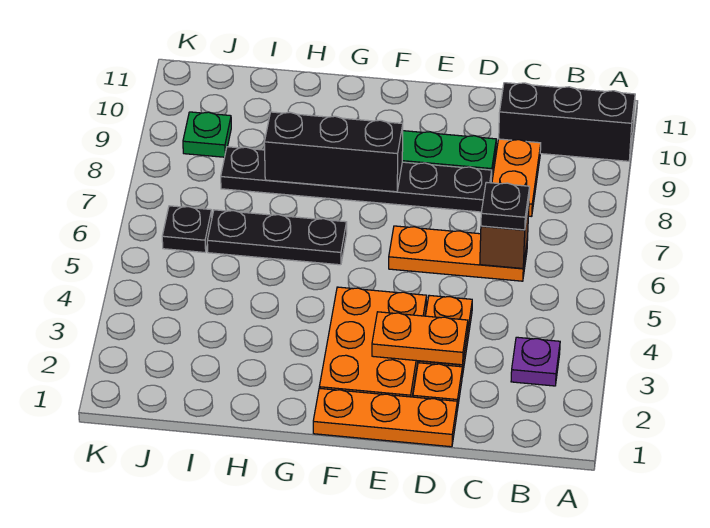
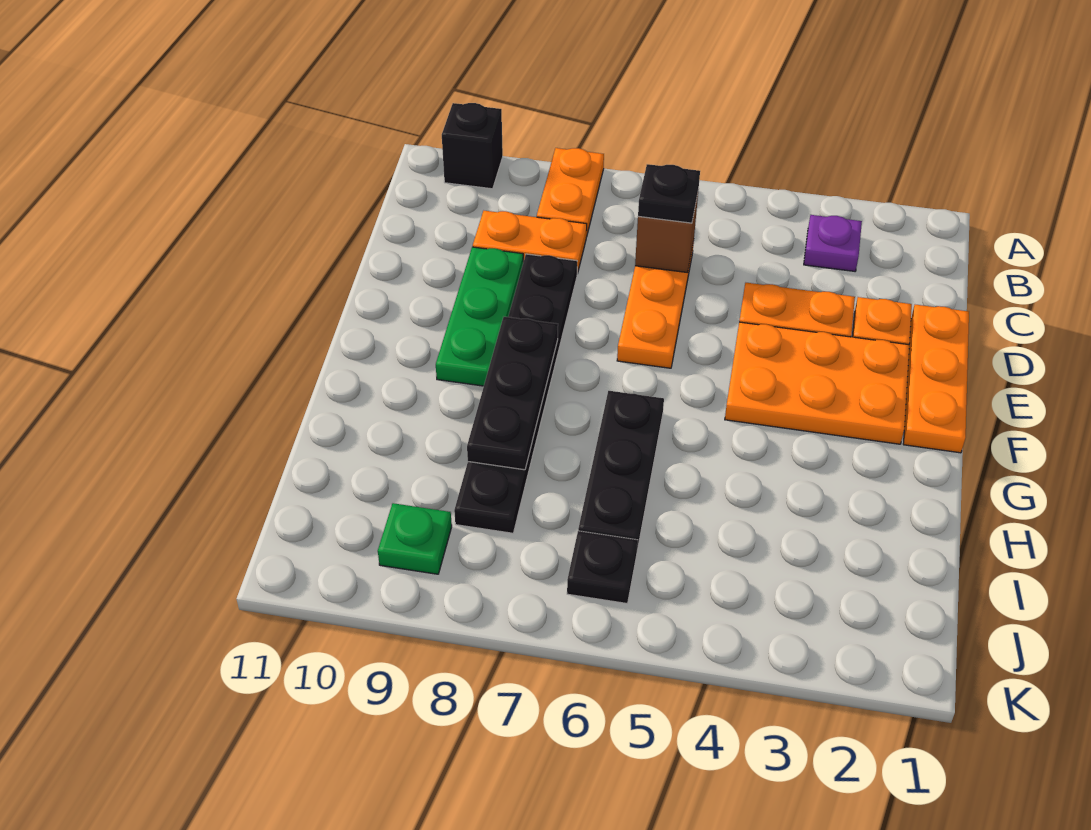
black 1x3 brick [499,83,635,161] -> black 1x1 brick [442,103,503,189]
orange 1x2 plate [372,312,468,365] -> orange 1x2 plate moved to [537,148,604,237]
black 1x3 brick [264,112,403,192] -> black 1x3 plate [467,317,558,470]

